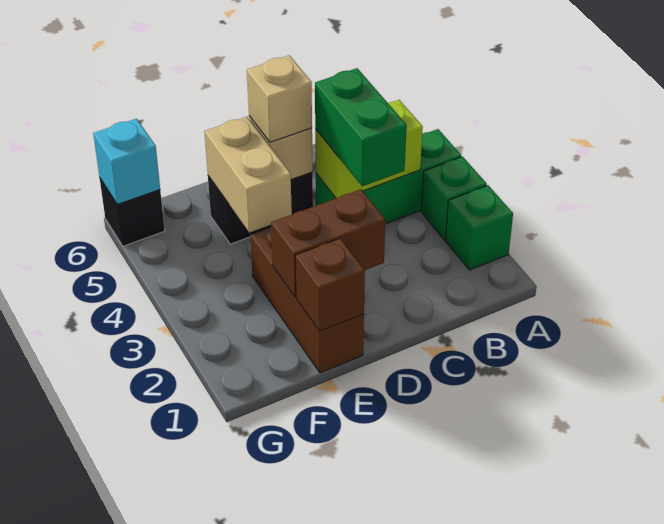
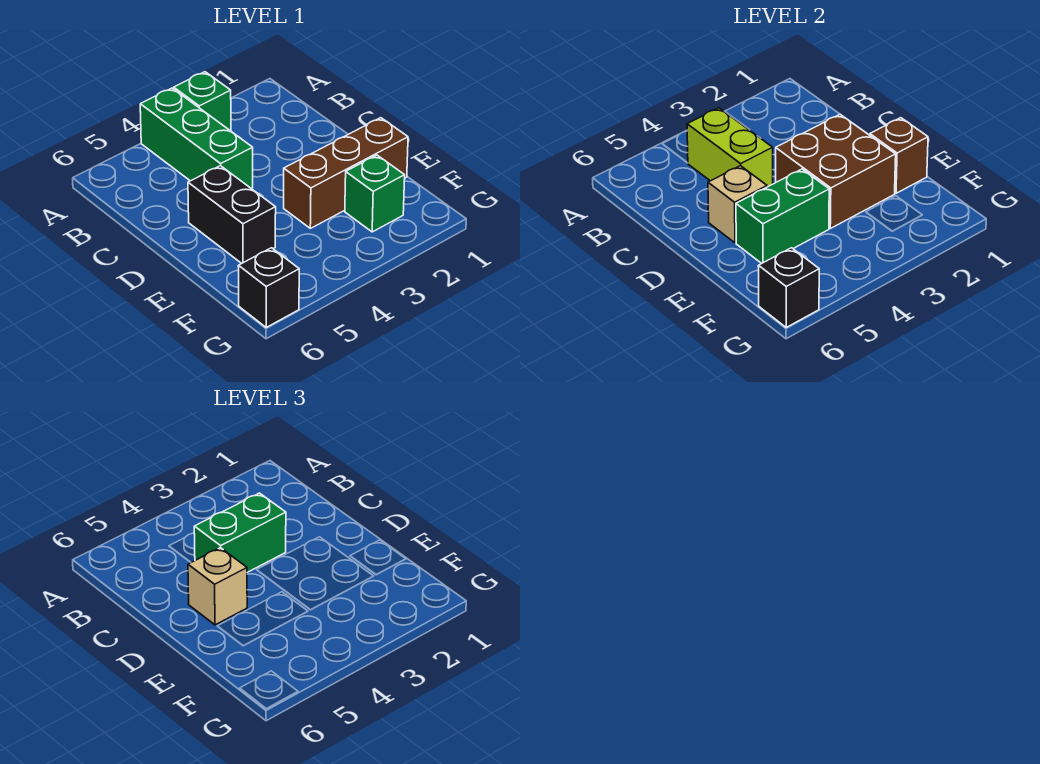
green 1x1 brick [445,185,513,270] -> green 1x1 brick moved to [345,155,405,232]
brown 1x2 brick [271,189,385,297] -> brown 2x2 brick [776,115,896,228]
tan 1x2 brick [204,117,292,233] -> green 1x2 brick [736,169,829,263]
cyan 1x1 brick [93,119,160,204] -> black 1x1 brick [758,248,819,327]

